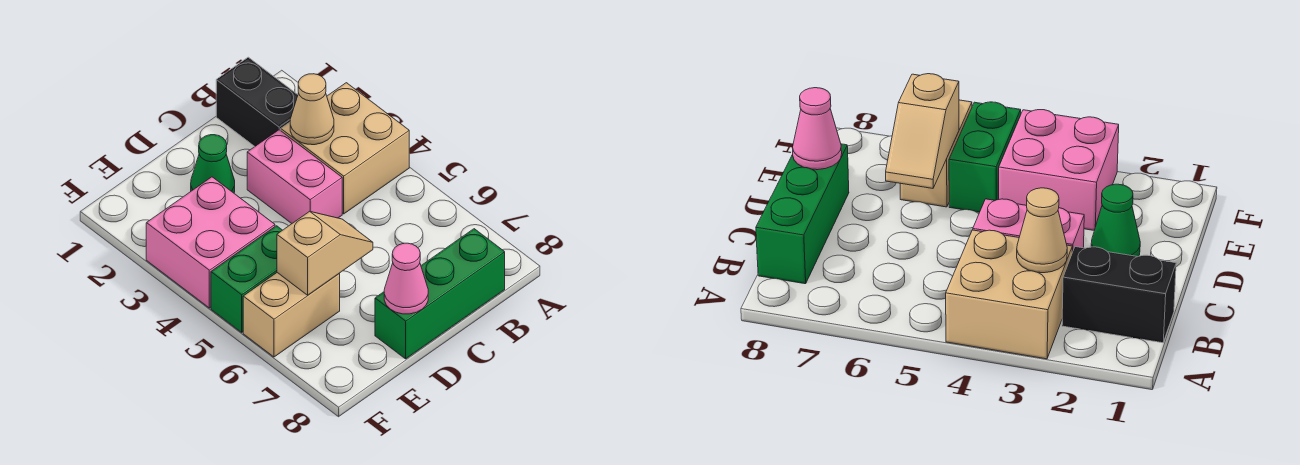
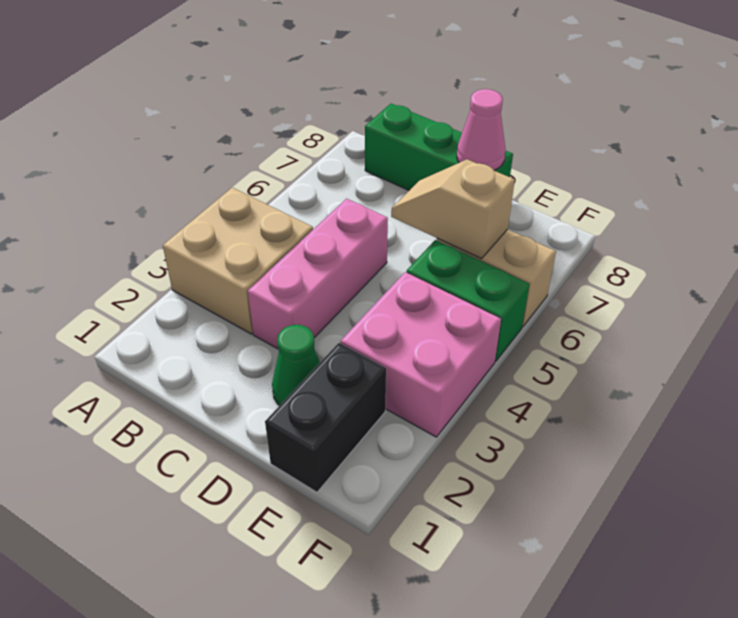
black 1x2 brick [216,57,298,146] -> black 1x2 brick moved to [265,343,386,492]
tan 1x1 cone [290,74,334,145] -> none
pink 1x2 brick [247,130,342,223] -> pink 1x3 brick [248,199,388,349]

